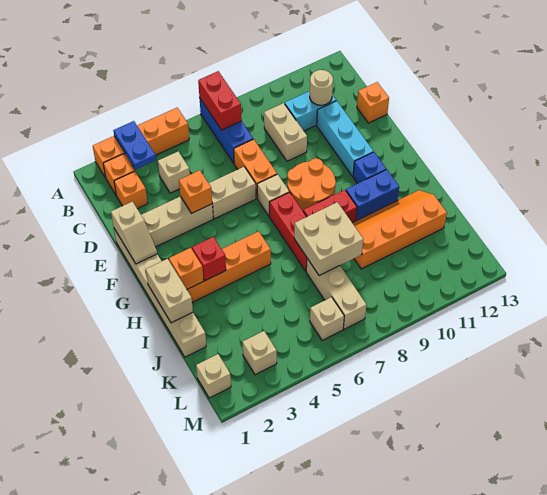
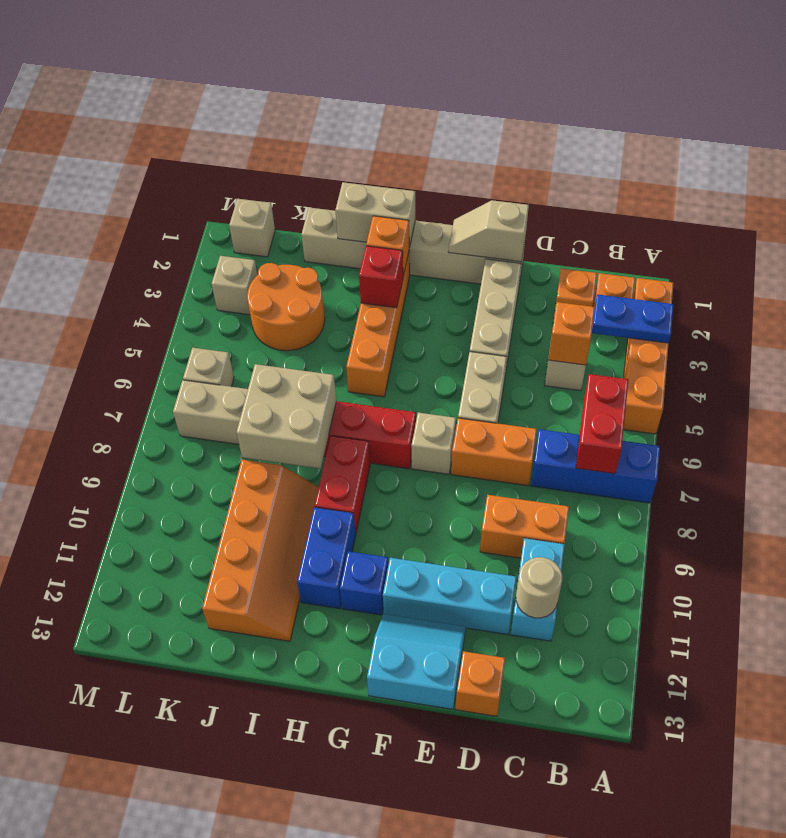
red 1x2 brick [198,71,242,130] -> red 1x2 brick turned to [576,374,629,474]
tan 1x2 brick [264,103,307,161] -> orange 1x2 brick [480,495,569,558]
orange 1x1 brick [179,170,212,213] -> orange 1x1 brick moved to [548,302,595,365]
none -> cyan 2x2 slope [367,614,466,709]
orange 2x2 round brick [287,158,336,211] -> orange 2x2 round brick moved to [247,263,325,351]

